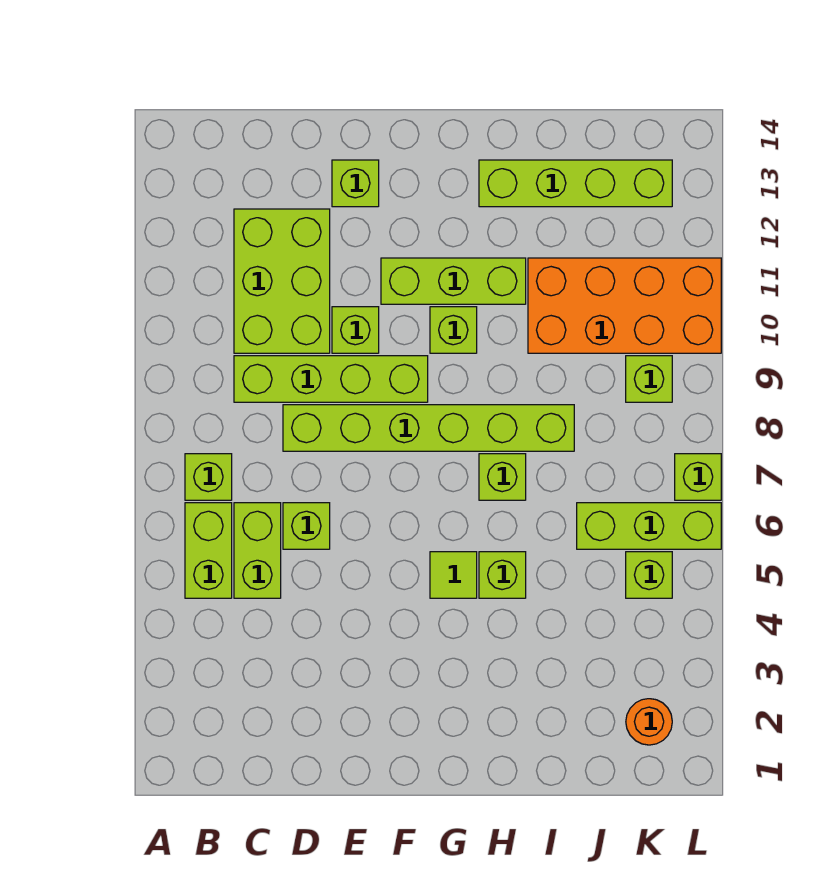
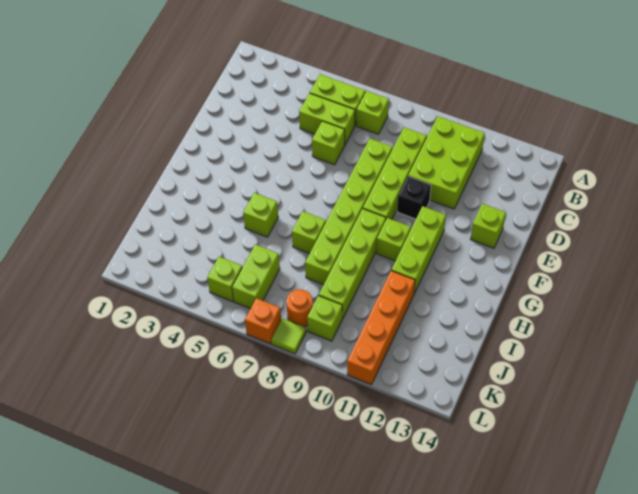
lime 2x3 brick [234,209,330,353] -> lime 2x3 brick turned to [408,116,485,209]
lime 1x1 brick [332,307,379,353] -> black 1x1 brick [397,176,431,219]
lime 1x1 tile [430,552,477,598] -> lime 1x1 tile moved to [271,318,306,354]
lime 1x4 brick [479,160,672,207] -> lime 1x4 brick moved to [319,209,386,319]
orange 2x4 brick [528,258,721,353] -> orange 1x4 brick [347,271,415,385]
lime 1x3 brick [577,503,721,549] -> lime 1x2 brick [232,244,280,309]
orange 1x1 round brick [626,699,672,745] -> orange 1x1 round brick moved to [286,289,313,327]
lime 1x1 brick [675,454,721,500] -> orange 1x1 brick [245,298,281,344]

